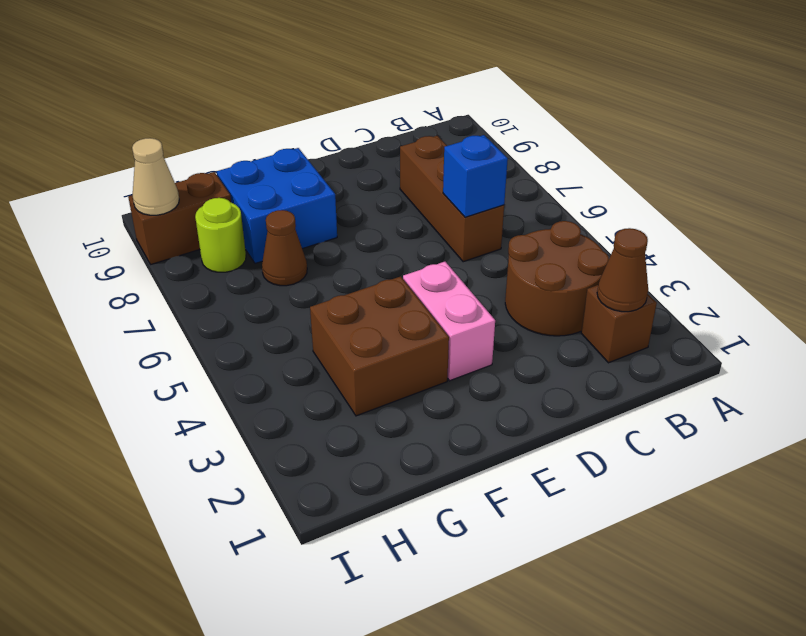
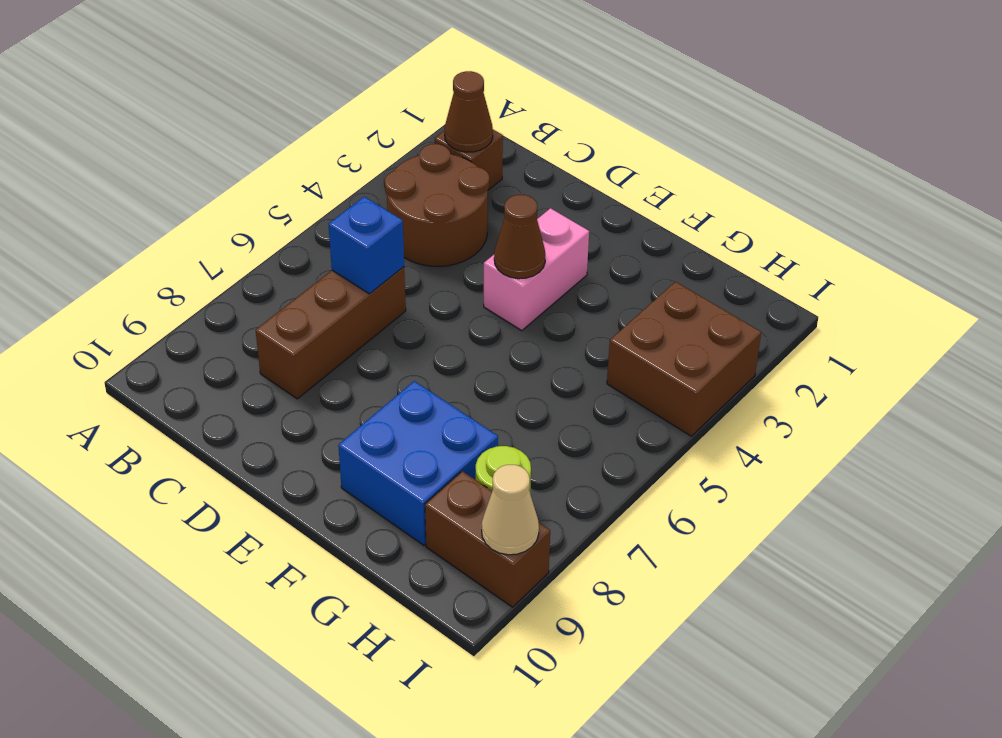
brown 2x2 brick [310,276,449,416] -> brown 2x2 brick moved to [607,282,761,436]
brown 1x1 cone [262,210,307,286] -> brown 1x1 cone moved to [494,195,545,279]

